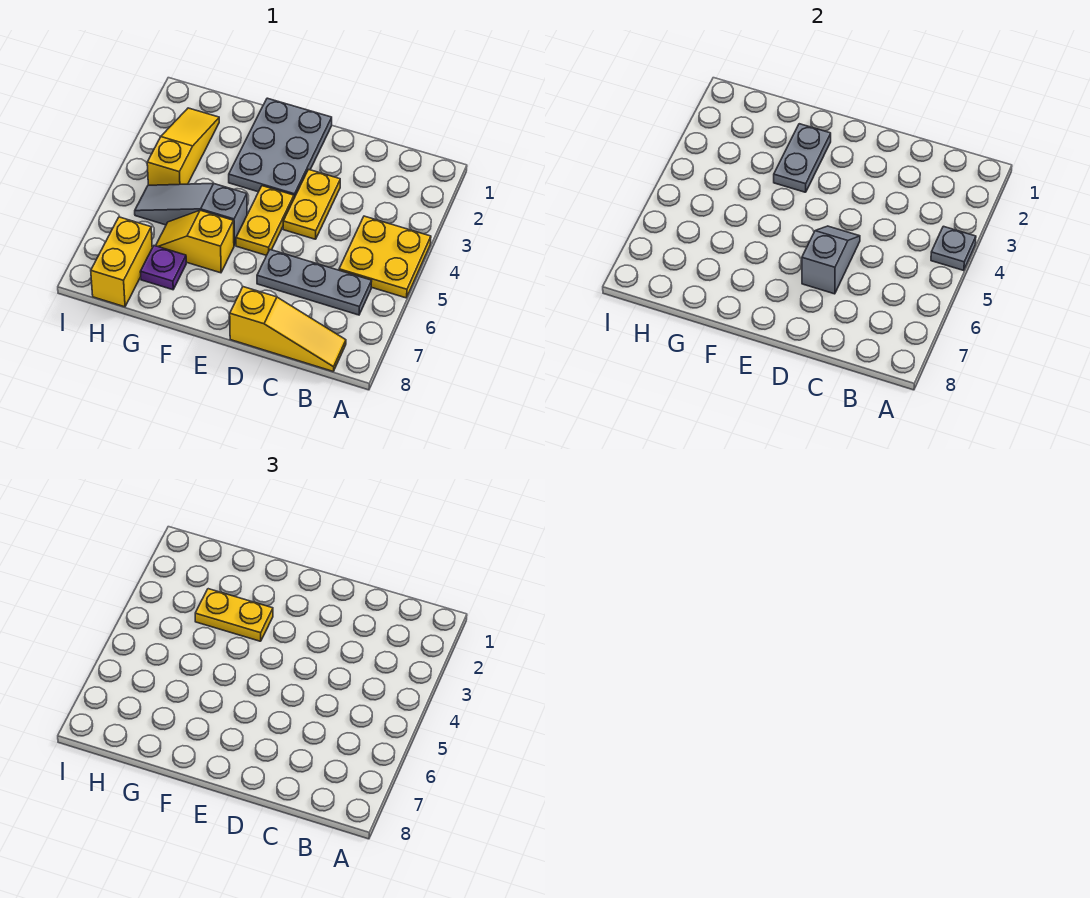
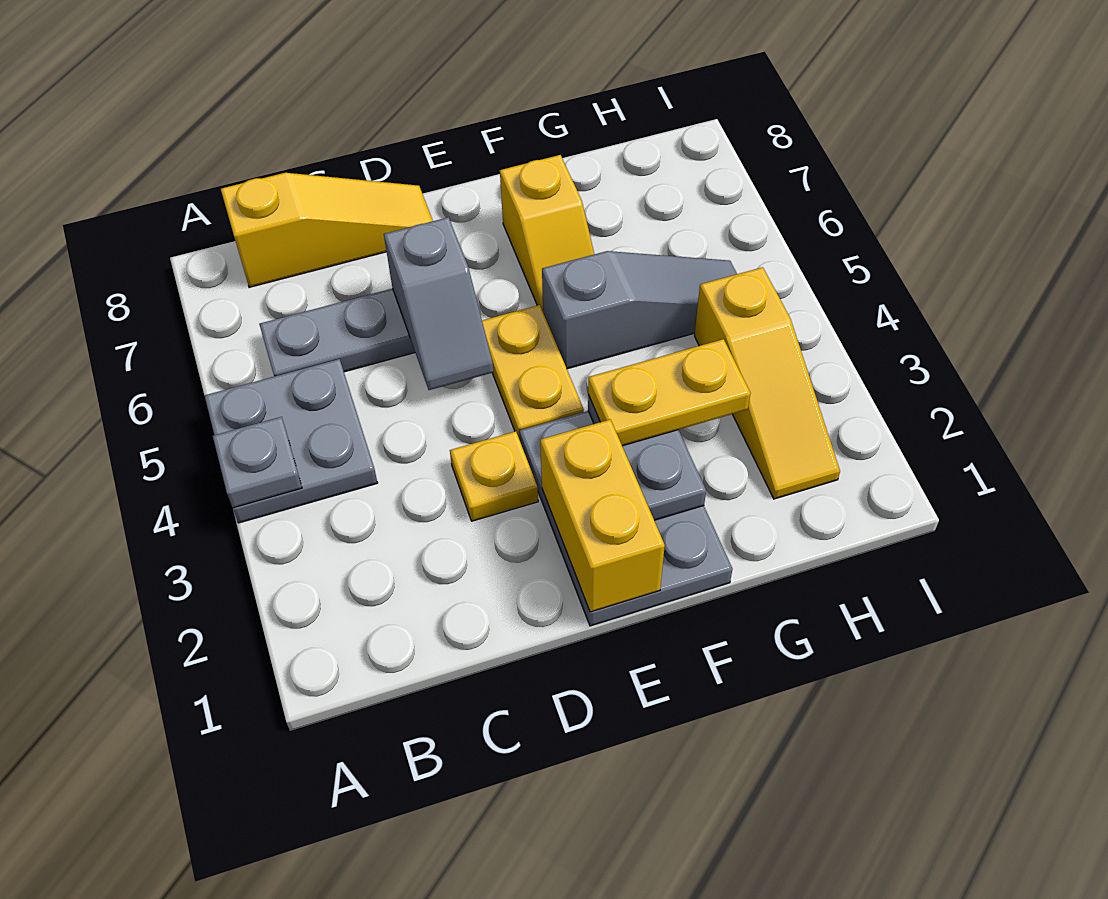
yellow 2x2 plate [339,216,431,298] -> grey 2x2 plate [205,359,377,523]
yellow 1x3 slope [229,287,346,371] -> yellow 1x3 slope turned to [221,173,433,287]
yellow 1x2 plate [283,169,340,239] -> yellow 1x1 plate [450,431,538,521]
yellow 1x2 slope [156,210,234,273] -> yellow 1x2 slope turned to [500,155,594,311]
purple 1x1 plate [140,246,186,290] -> none
yellow 1x2 brick [91,217,152,307] -> yellow 1x2 brick moved to [540,419,665,612]

